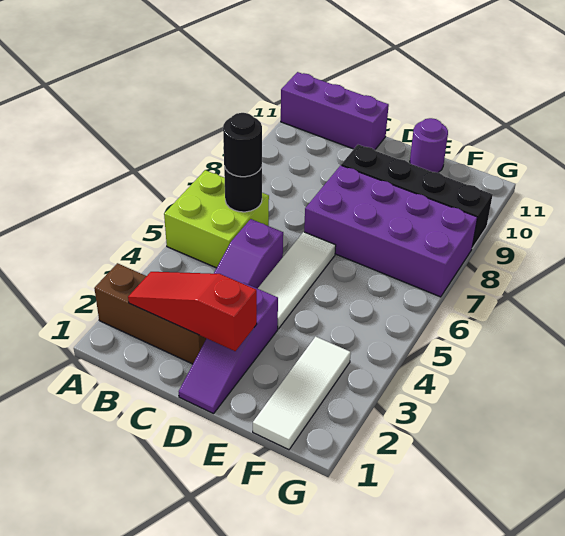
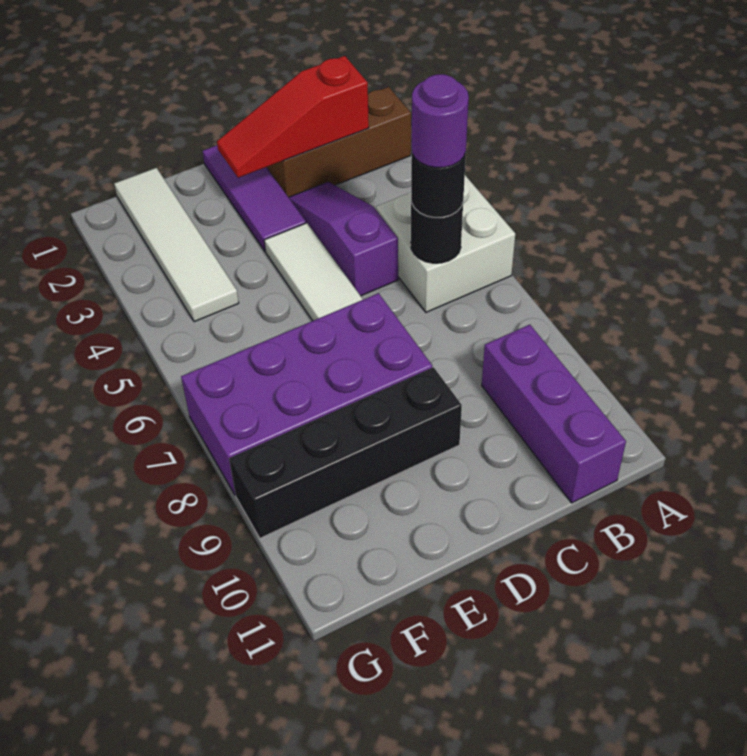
lime 2x2 brick [164,170,269,268] -> white 2x2 brick [376,176,515,312]
purple 1x3 brick [281,72,389,150] -> purple 1x3 brick turned to [482,325,626,503]
red 1x3 slope [128,272,257,351] -> red 1x3 slope turned to [217,56,369,178]
purple 1x3 slope [179,283,278,414] -> purple 1x3 tile [203,145,306,251]
purple 1x1 round brick [410,118,448,173] -> purple 1x1 round brick moved to [412,74,469,168]
white 1x3 tile [253,337,351,450] -> white 1x4 tile [114,168,239,322]

